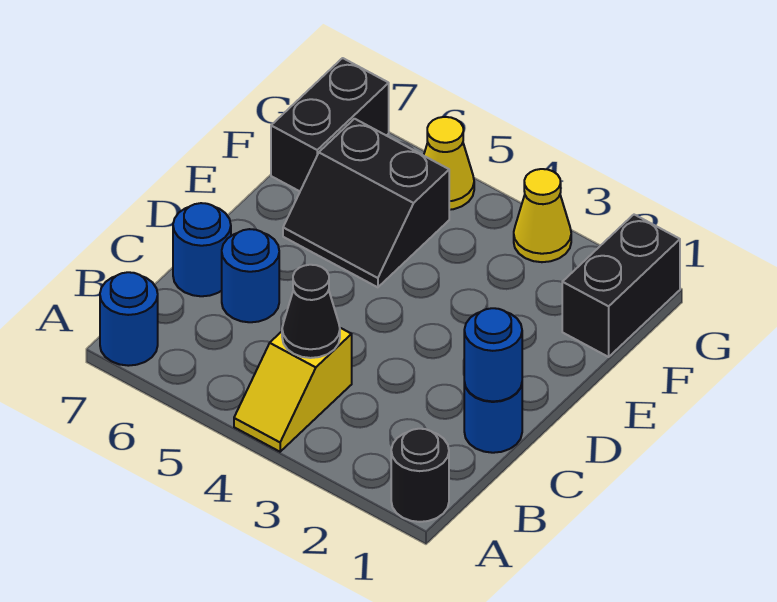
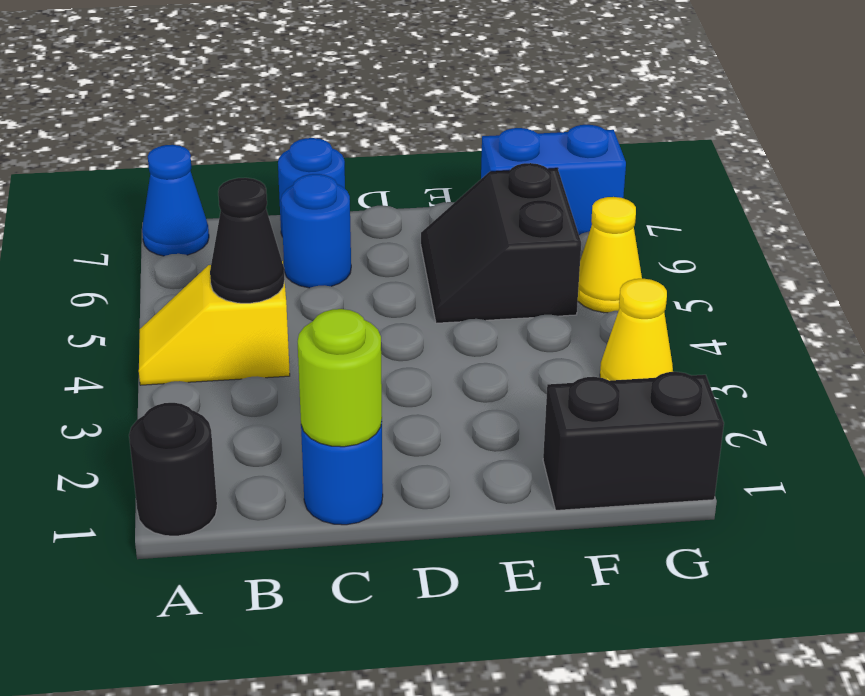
blue 1x1 round brick [100,272,158,366] -> blue 1x1 cone [142,145,209,256]
blue 1x1 round brick [464,308,522,401] -> lime 1x1 round brick [298,309,382,447]
black 1x2 brick [271,58,389,191] -> blue 1x2 brick [481,125,626,235]

